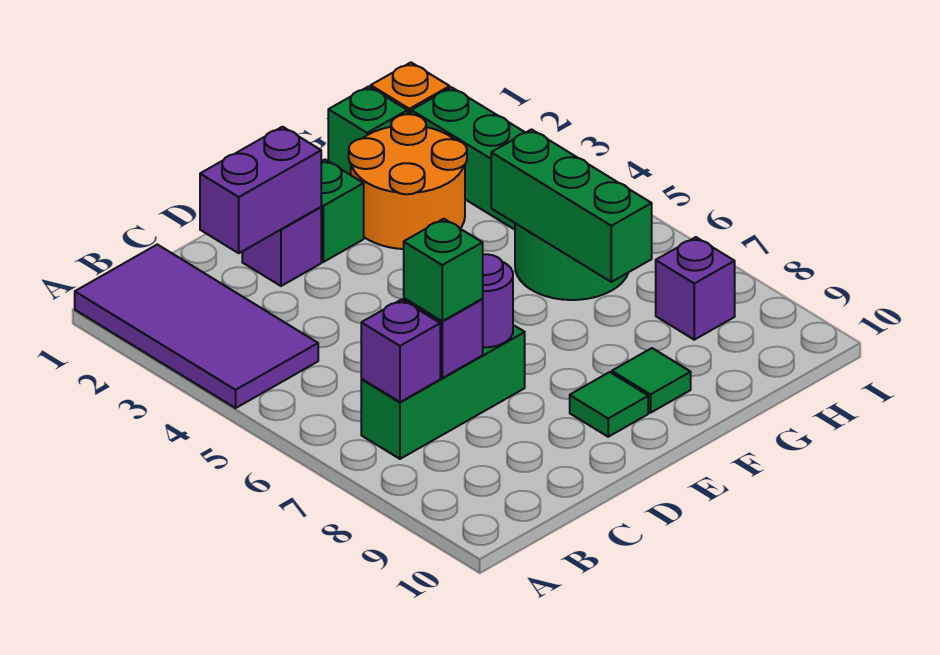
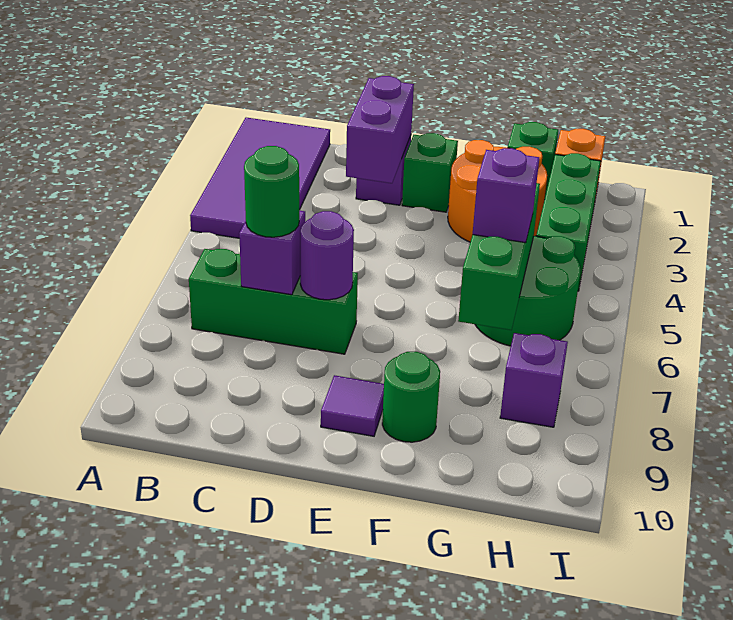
purple 1x1 brick [361,300,440,402] -> purple 1x1 brick moved to [473,148,539,243]
purple 1x2 brick [200,127,321,253] -> purple 1x2 brick turned to [346,76,414,183]
green 1x1 brick [404,219,483,321] -> green 1x1 round brick [244,146,299,237]
green 1x1 tile [570,372,648,437] -> purple 1x1 tile [321,375,384,436]
green 1x1 tile [612,348,691,413] -> green 1x1 round brick [382,352,440,442]

